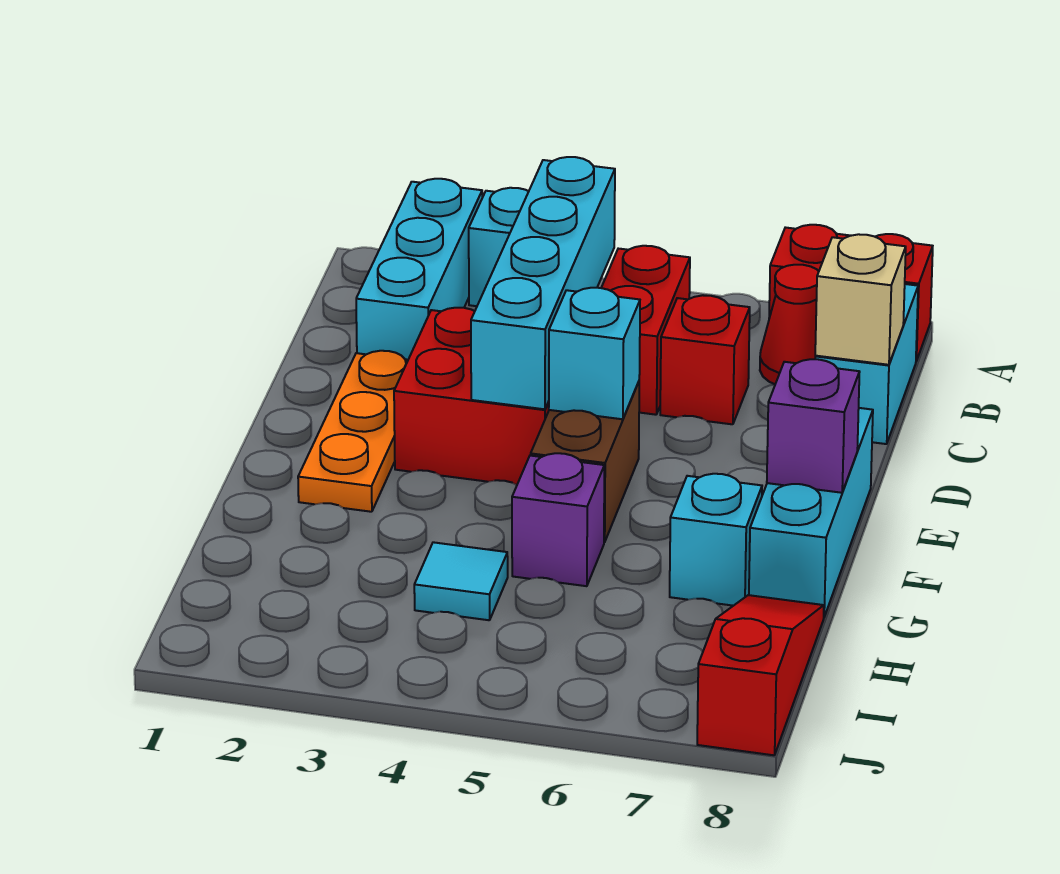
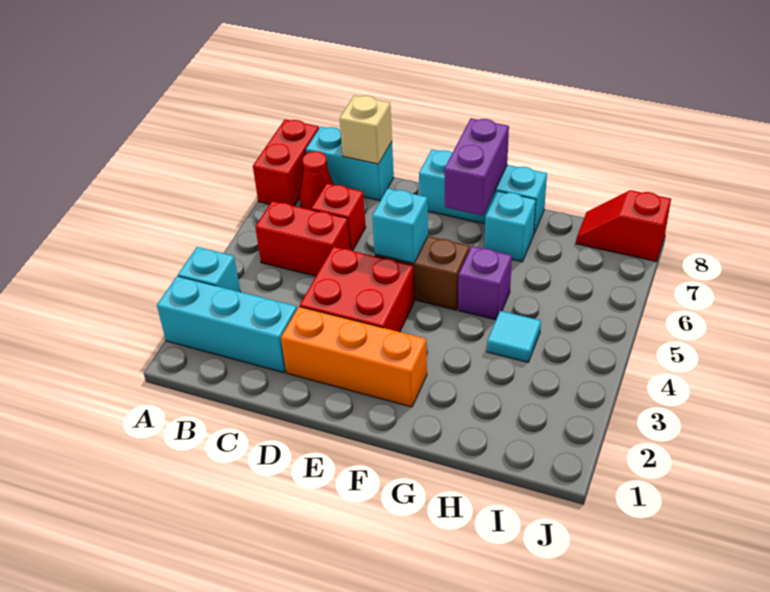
cyan 1x4 brick [471,157,615,409] -> none
orange 1x3 plate [298,351,408,512] -> orange 1x3 brick [281,307,427,407]
purple 1x1 brick [767,359,860,493] -> purple 1x2 brick [444,118,509,216]
red 1x3 slope [697,595,824,755] -> red 1x2 slope [576,190,671,262]

